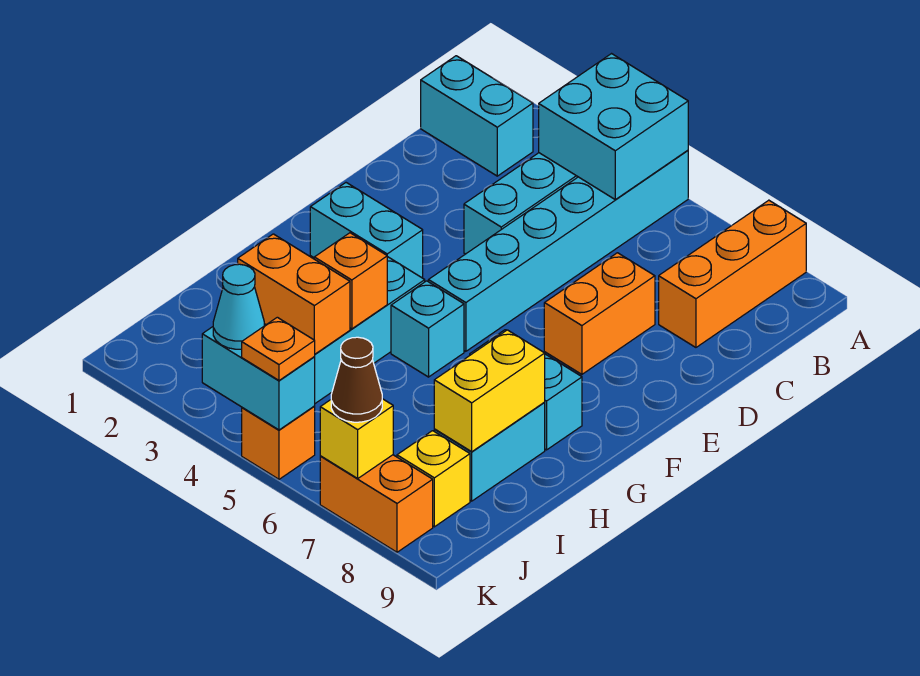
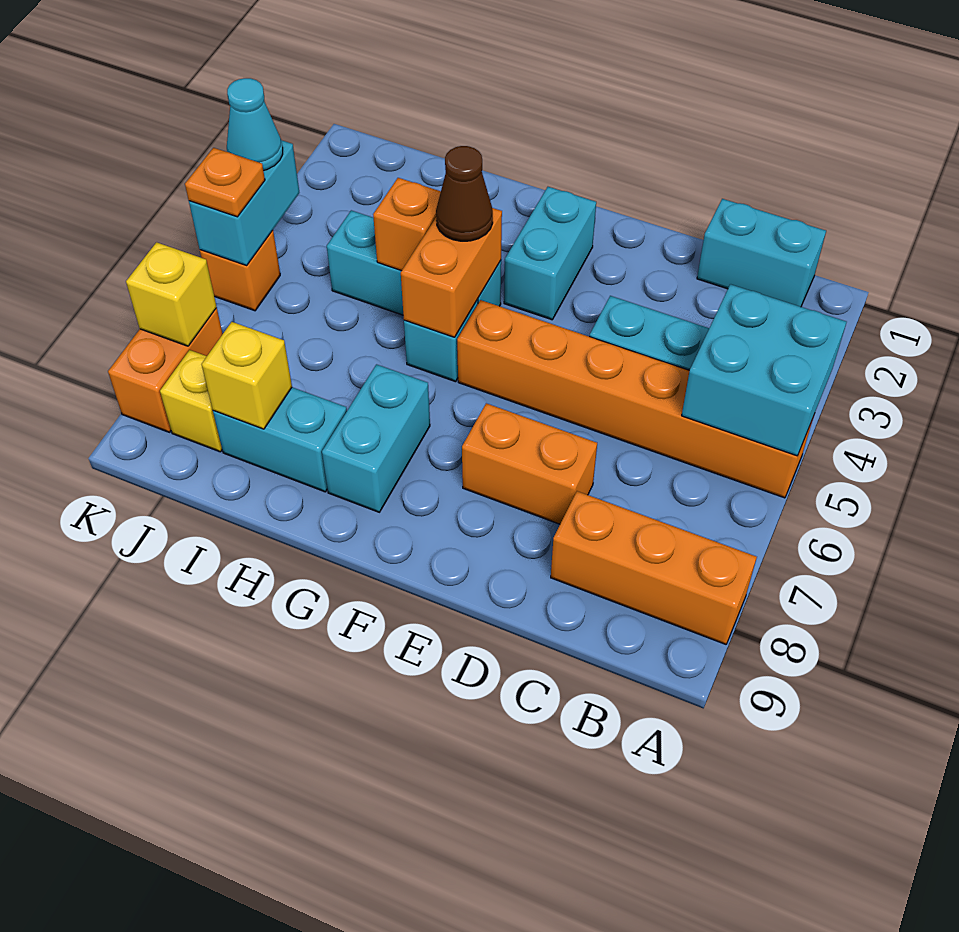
cyan 1x6 brick [428,150,688,351] -> orange 1x6 brick [457,300,814,498]
cyan 1x2 brick [421,56,533,176] -> cyan 1x2 brick turned to [697,199,826,307]
yellow 1x2 brick [434,330,545,452] -> yellow 1x1 brick [201,322,292,429]
orange 1x2 brick [238,234,350,354] -> orange 1x2 brick moved to [401,208,502,337]
brown 1x1 cone [331,337,382,422] -> brown 1x1 cone moved to [436,146,493,241]

